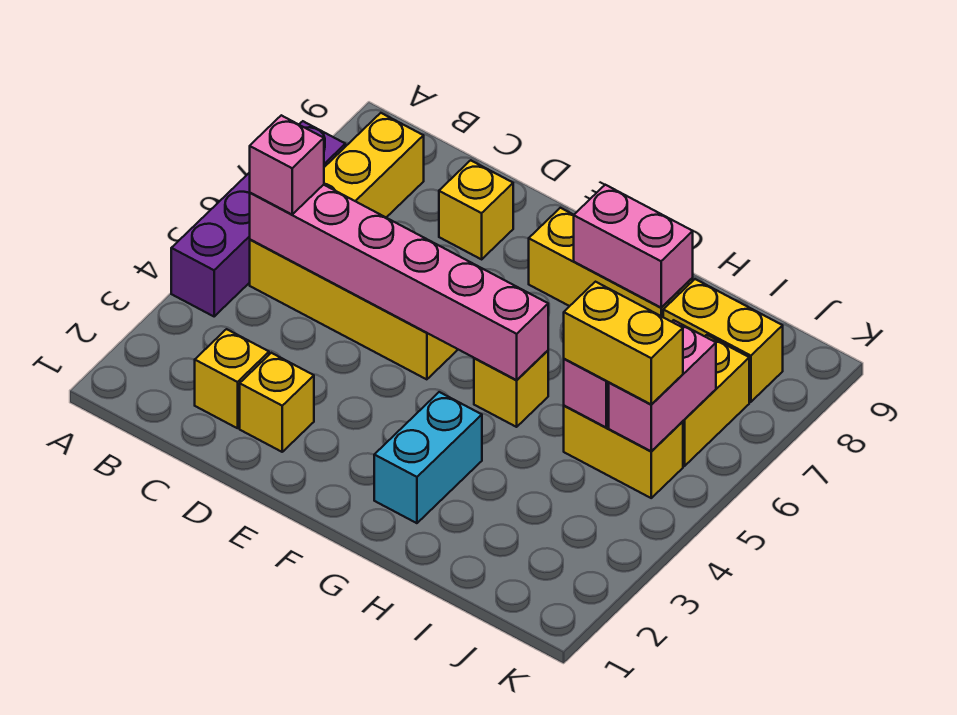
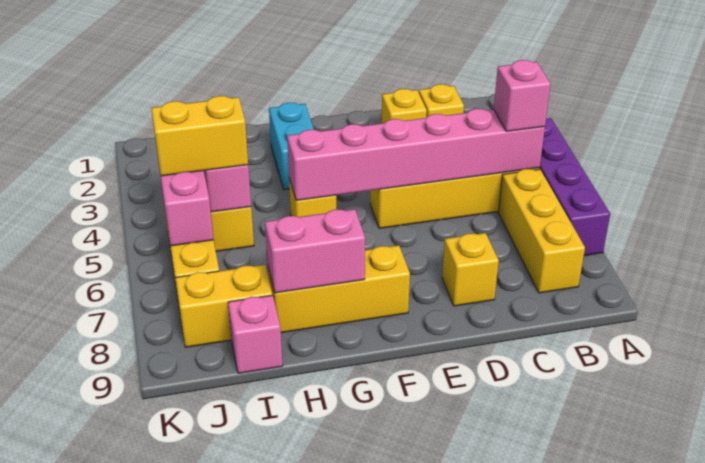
none -> pink 1x1 brick [228,295,283,373]

